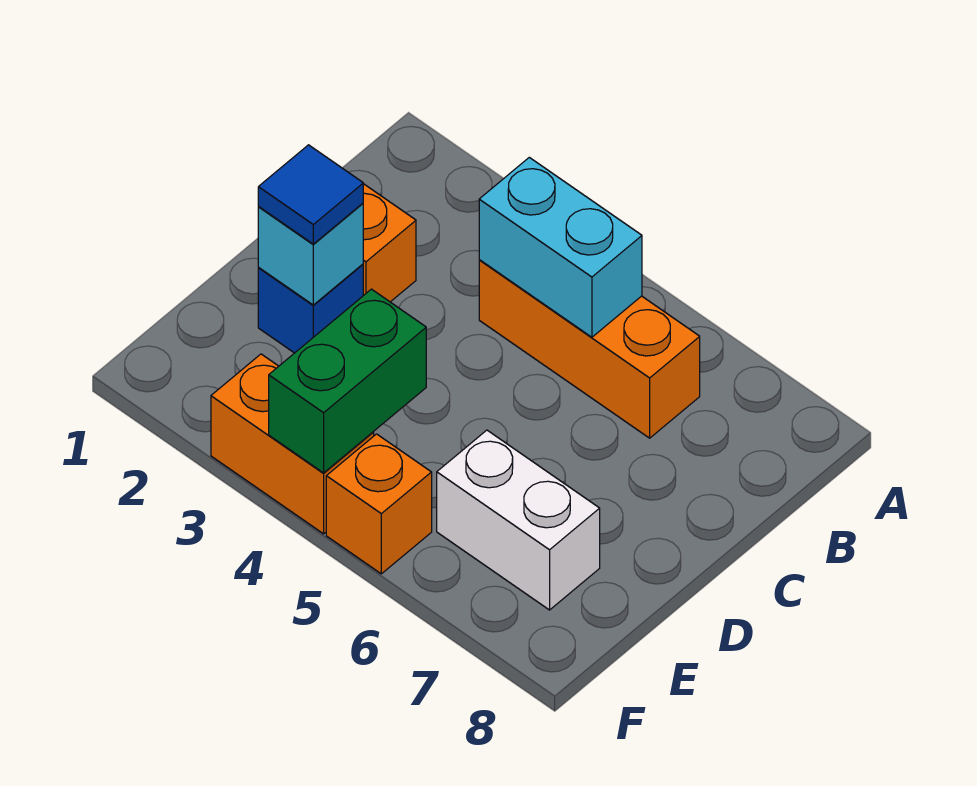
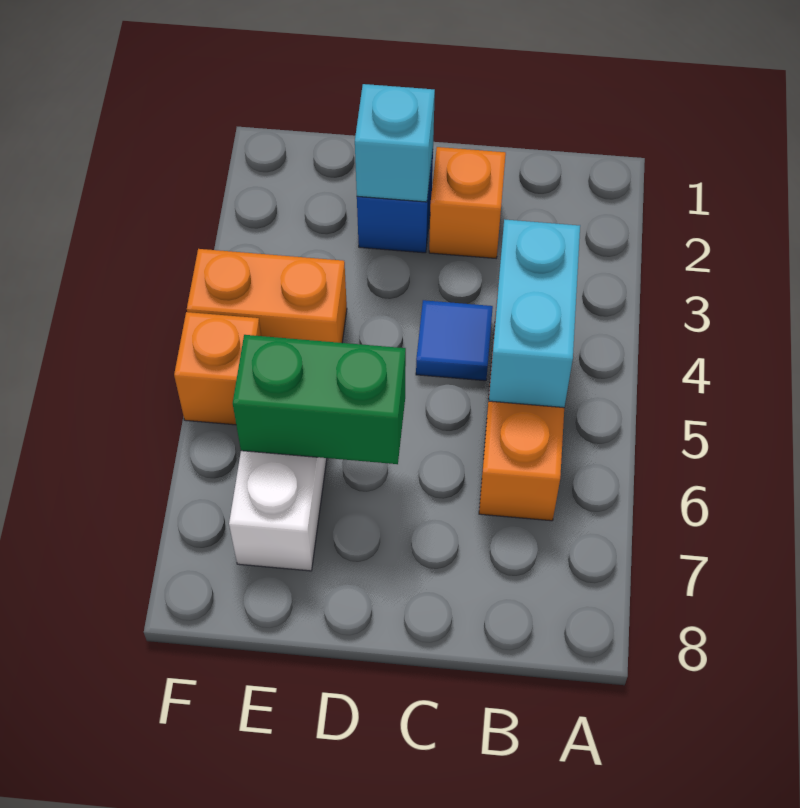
blue 1x1 tile [258,145,363,244] -> blue 1x1 tile moved to [416,300,493,381]
green 1x2 brick [269,289,426,473] -> green 1x2 brick moved to [233,335,406,464]
orange 1x2 brick [211,354,374,534] -> orange 1x2 brick turned to [187,249,347,343]

